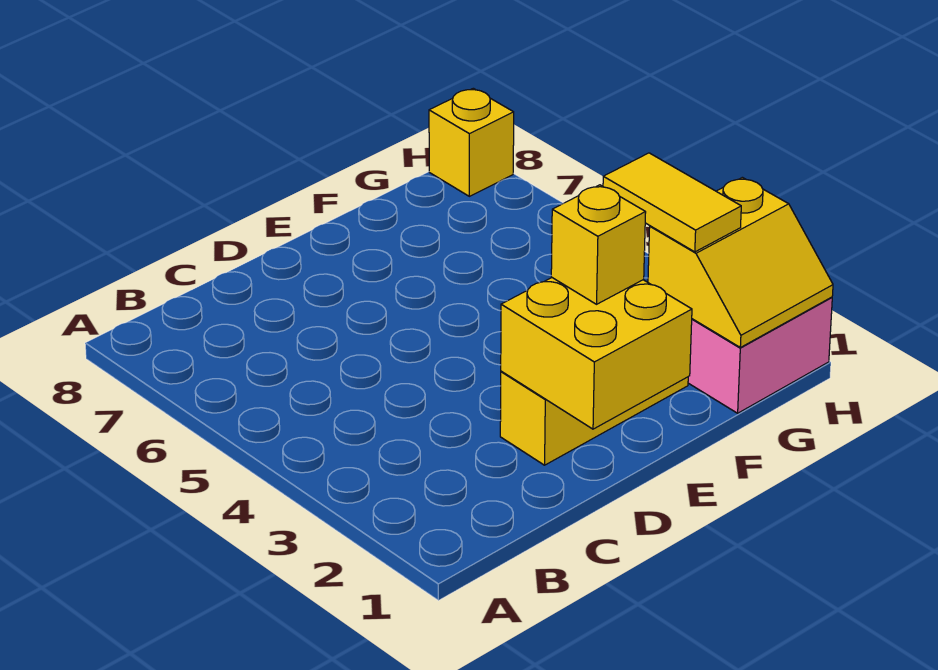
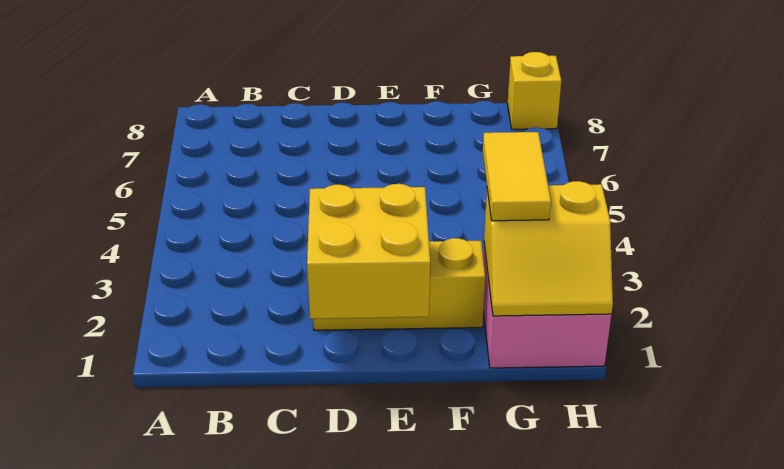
yellow 1x1 brick [551,185,646,304] -> none

